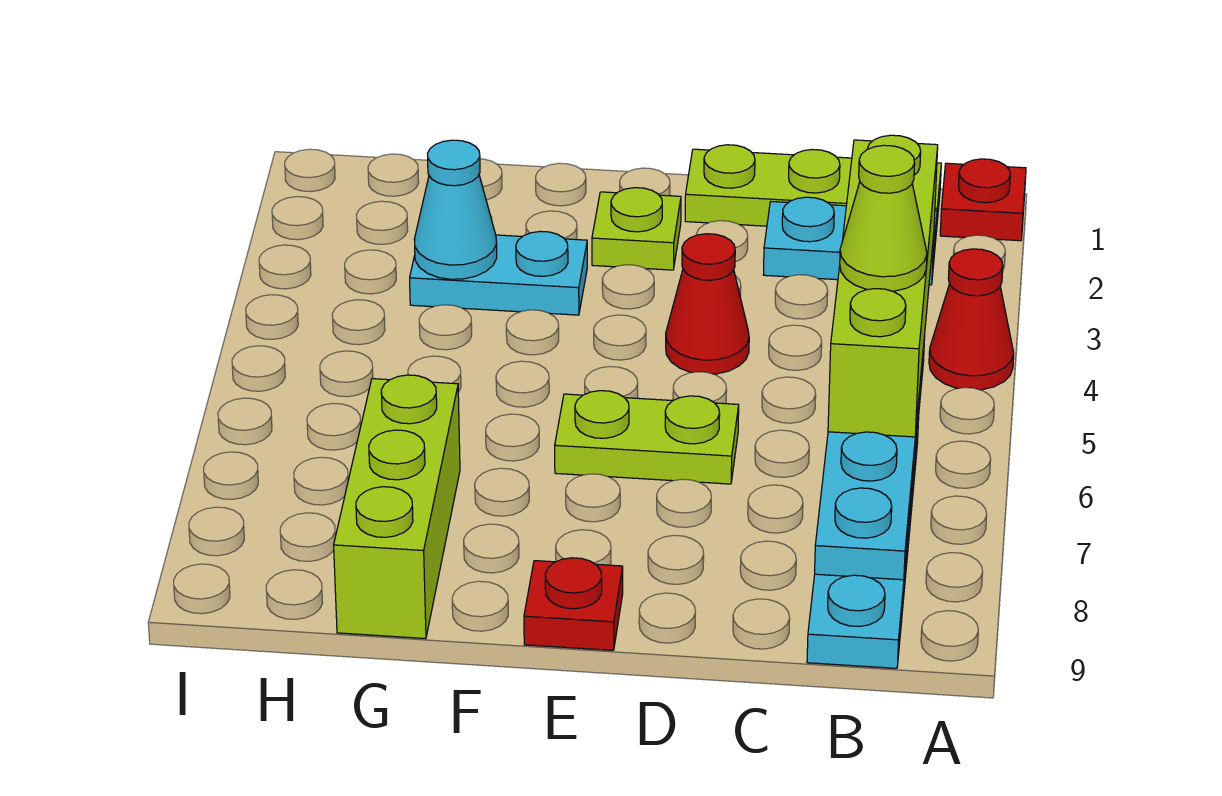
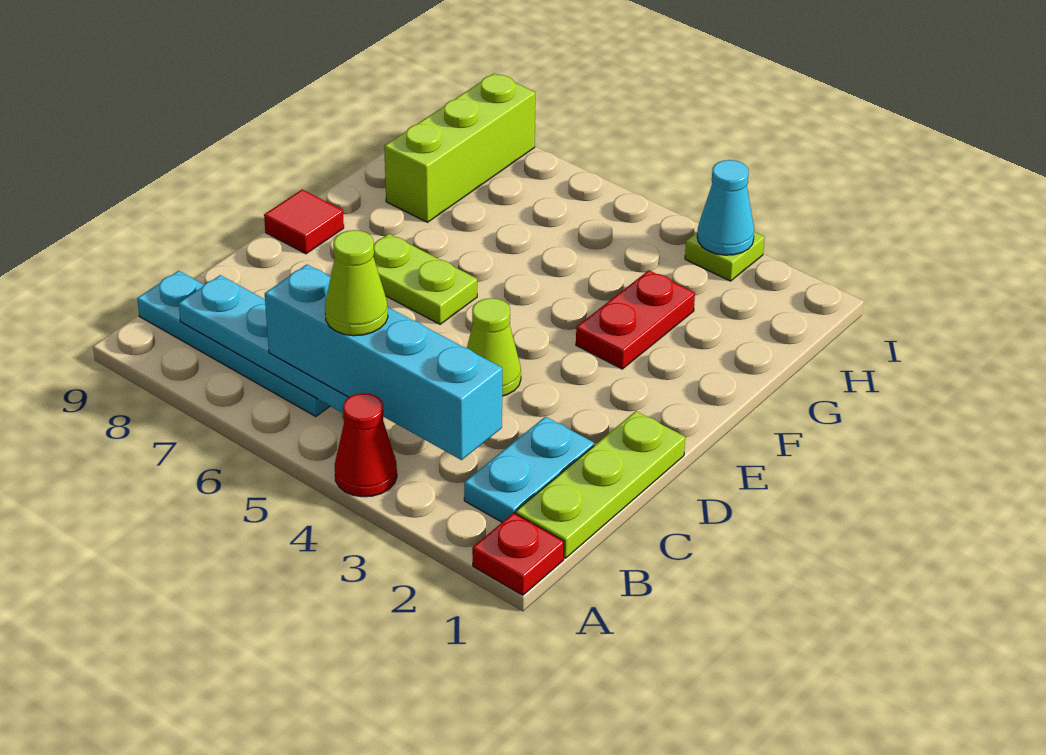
lime 1x4 brick [828,135,938,437] -> cyan 1x4 brick [265,264,502,460]
red 1x1 cone [666,234,749,374] -> lime 1x1 cone [467,298,521,396]
lime 1x2 plate [555,391,739,484] -> lime 1x2 plate turned to [373,234,477,324]
lime 1x1 plate [592,188,681,270] -> lime 1x1 plate moved to [685,232,765,281]
red 1x1 plate [524,558,623,650] -> red 1x1 tile [264,190,344,254]
cyan 1x2 plate [410,231,587,315] -> red 1x2 plate [576,270,695,369]
cyan 1x1 cone [414,140,497,279] -> cyan 1x1 cone moved to [697,160,754,255]
lime 1x3 brick [334,375,460,639] -> lime 1x3 brick turned to [384,73,535,222]

